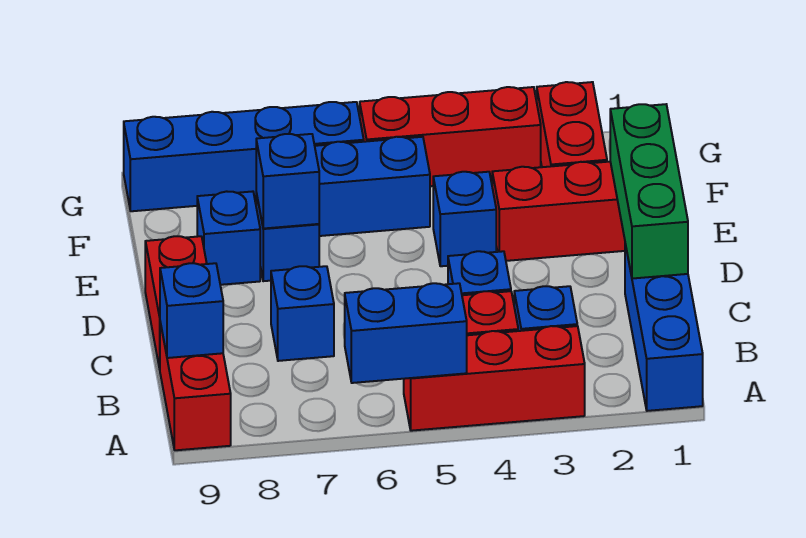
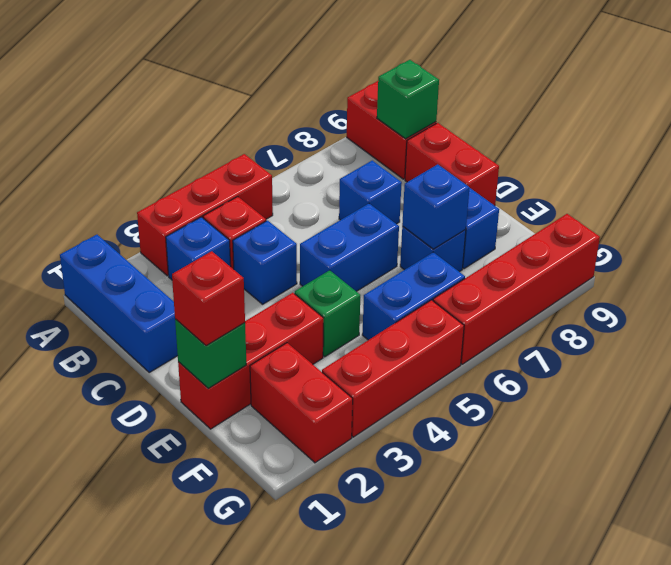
blue 1x2 brick [345,283,467,383] -> blue 1x2 brick moved to [300,204,399,291]
blue 1x1 brick [160,263,223,358] -> green 1x1 brick [377,60,439,139]
green 1x3 brick [610,104,688,279] -> green 1x1 brick [175,319,246,388]
none -> red 1x1 brick [172,251,245,346]
blue 1x1 brick [433,172,496,266] -> green 1x1 brick [295,270,360,357]
blue 1x4 brick [124,102,364,211] -> red 1x4 brick [433,214,600,364]

